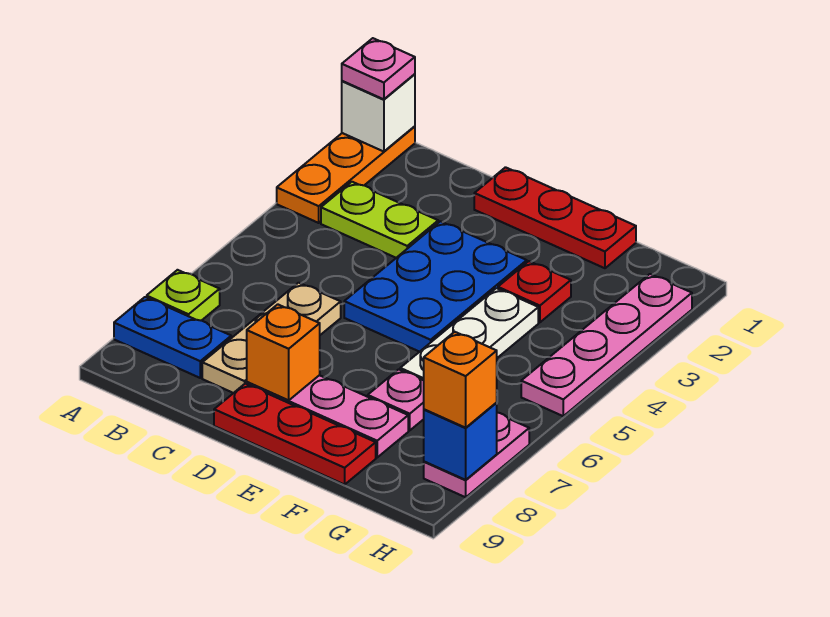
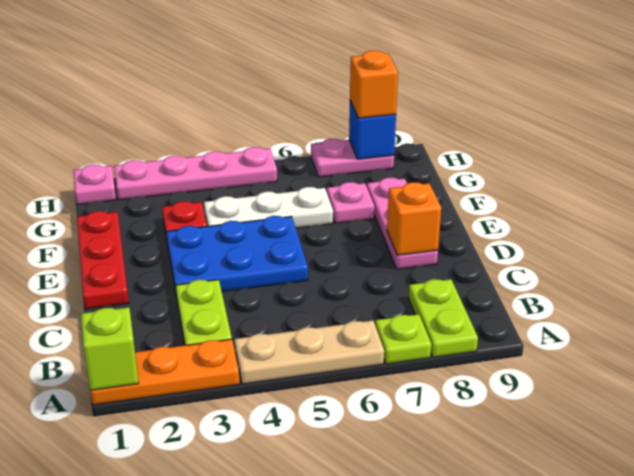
white 1x1 brick [342,74,415,152] -> lime 1x1 brick [81,307,139,390]
pink 1x1 plate [342,38,415,99] -> pink 1x1 plate moved to [73,165,116,204]
blue 1x2 plate [114,297,231,378] -> lime 1x2 plate [409,279,478,357]
tan 1x3 plate [202,283,341,393] -> tan 1x3 plate moved to [234,320,384,384]
red 1x3 plate [214,384,376,485] -> none

